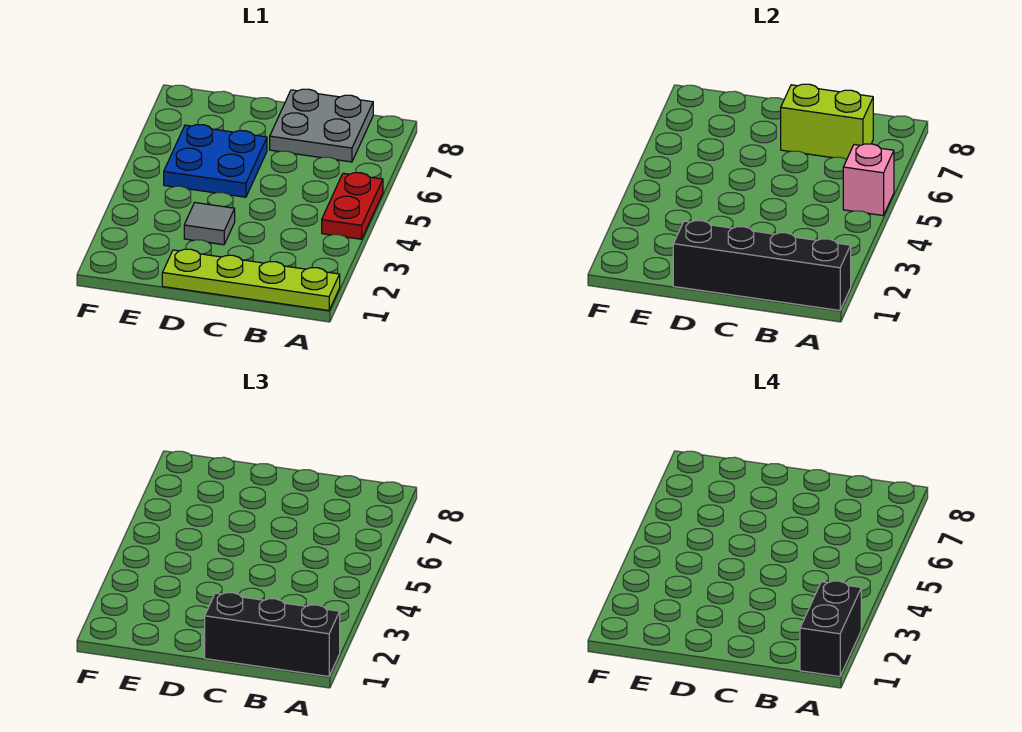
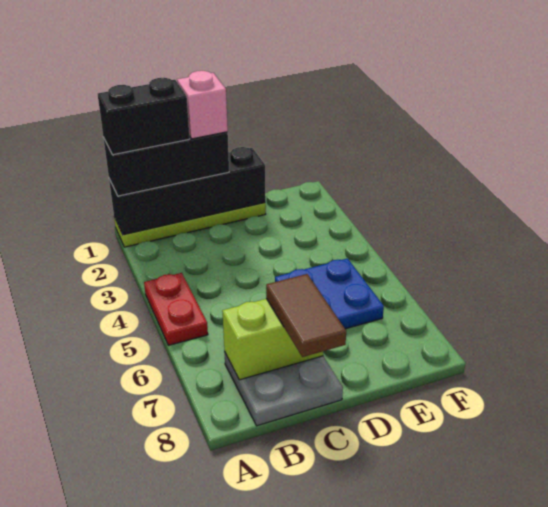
black 1x2 brick [800,581,861,676] -> black 1x2 brick turned to [98,78,190,155]
pink 1x1 brick [843,144,894,215] -> pink 1x1 brick moved to [177,71,228,139]
none -> brown 1x2 tile [266,274,346,357]
grey 1x1 tile [184,203,235,245] -> none

